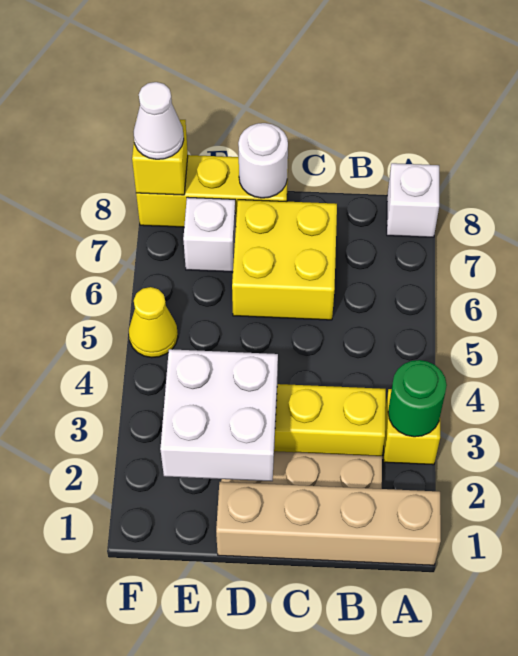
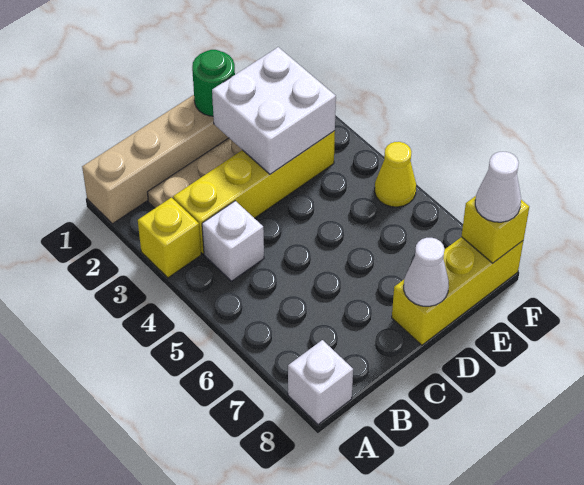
green 1x1 round brick [388,360,447,437] -> green 1x1 round brick moved to [192,50,235,116]
yellow 2x2 brick [232,200,337,320] -> none
white 1x1 round brick [238,123,288,198] -> white 1x1 cone [404,238,449,306]
white 1x1 brick [183,197,236,272] -> white 1x1 brick moved to [202,201,264,281]

